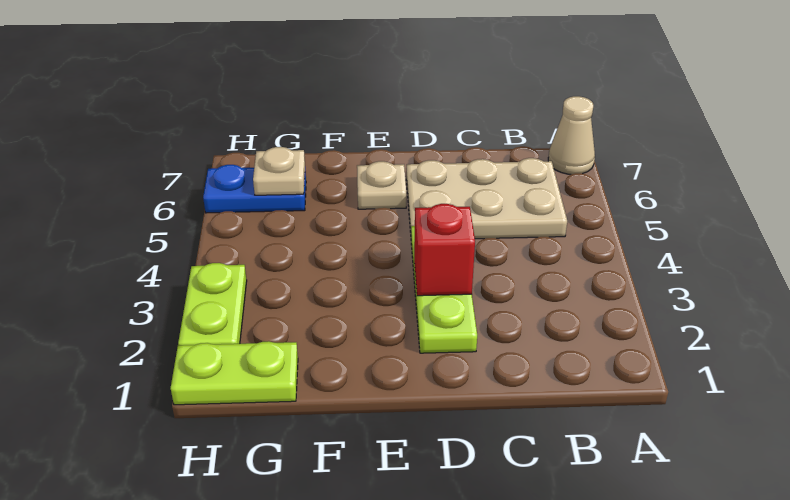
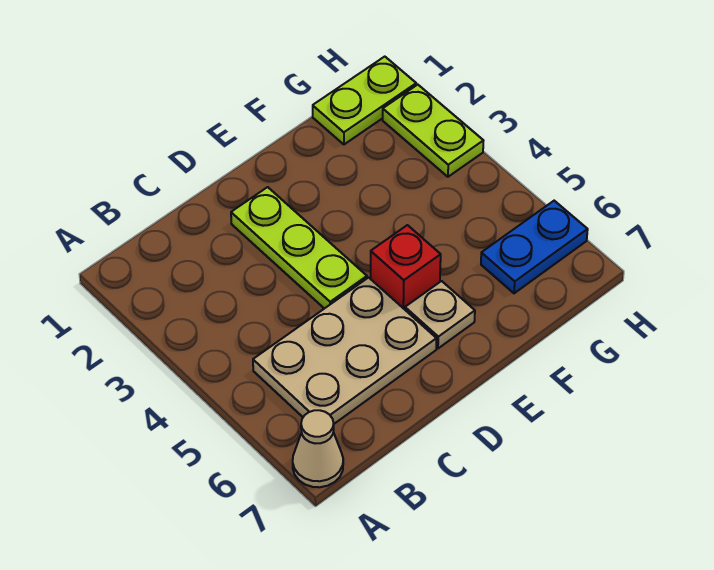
red 1x1 brick [414,204,475,296] -> red 1x1 brick moved to [371,225,441,309]
tan 1x1 plate [253,147,305,195] -> none

